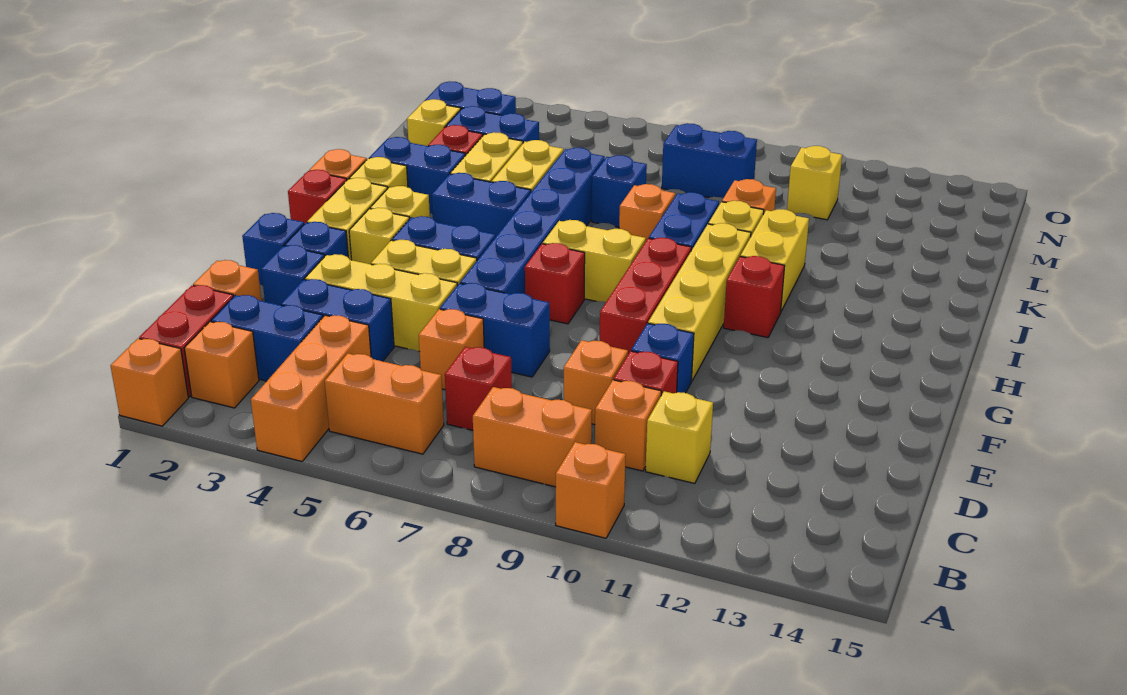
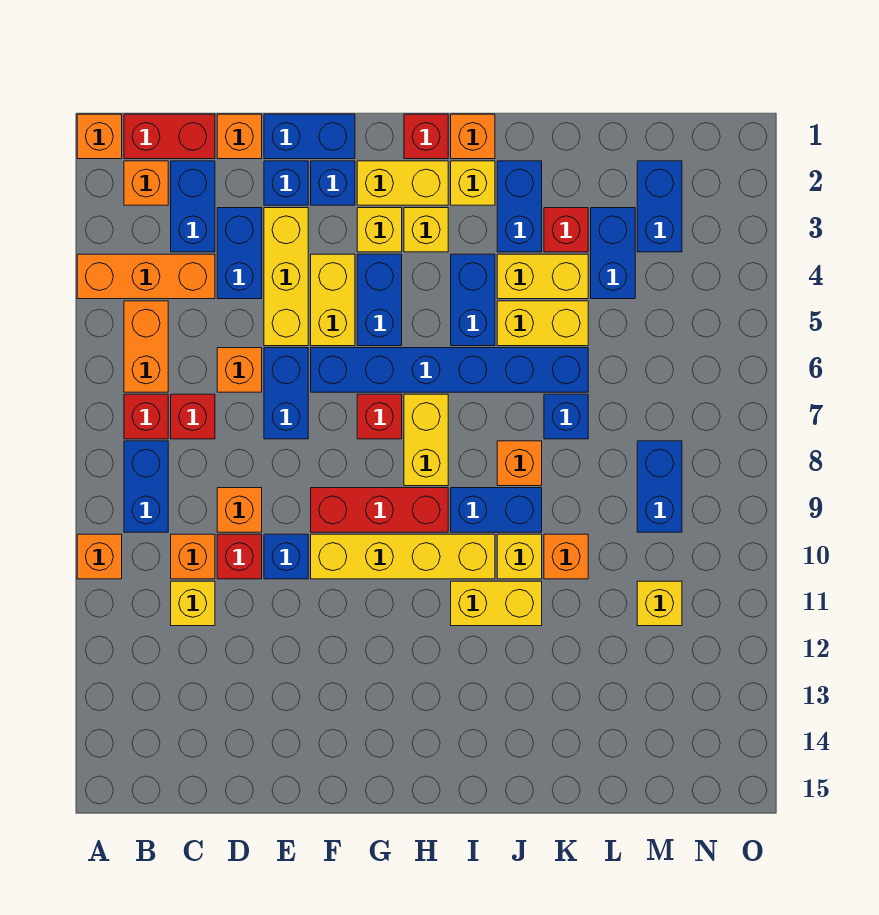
orange 1x2 brick [473,387,592,487] -> blue 1x2 brick [124,441,168,532]
blue 1x1 brick [242,213,304,285] -> blue 1x2 brick [264,114,355,159]
red 1x1 brick [724,256,785,338] -> red 1x1 brick moved to [124,394,168,439]
yellow 1x1 brick [407,99,461,146] -> none

